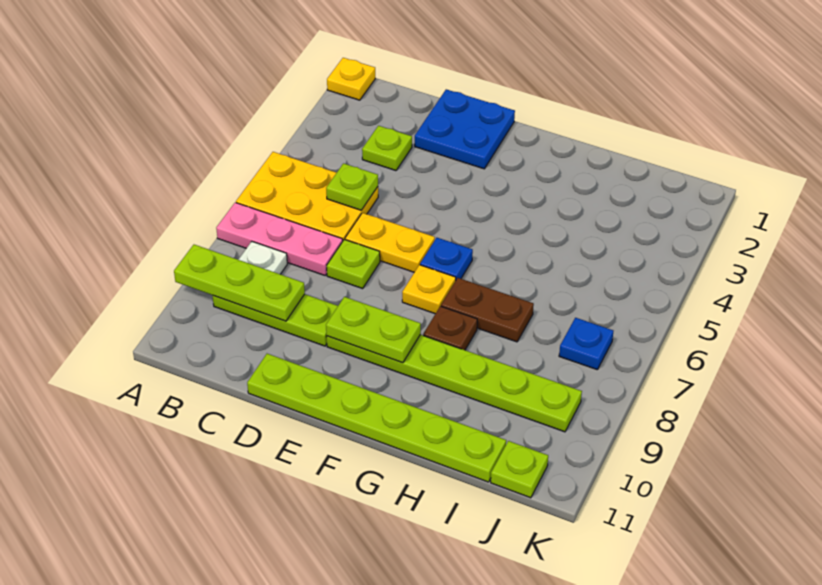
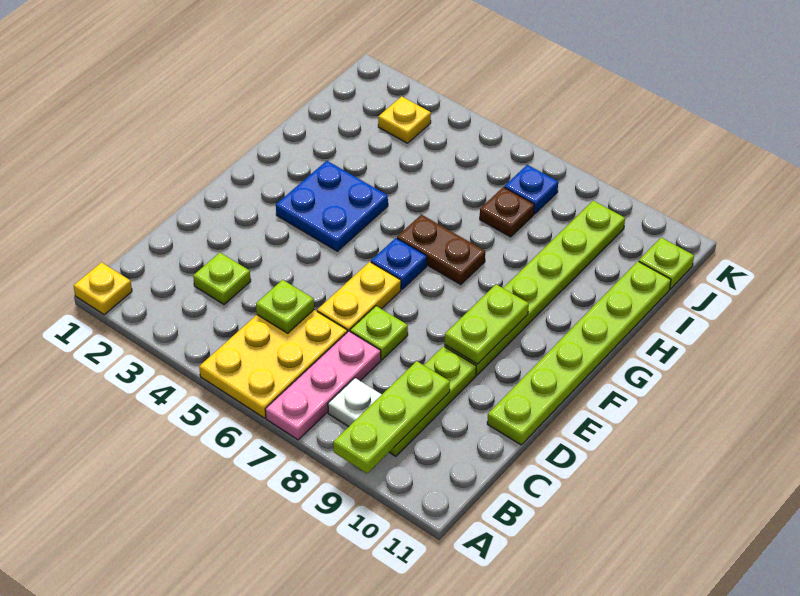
blue 2x2 plate [415,89,515,169] -> blue 2x2 plate moved to [276,161,388,251]
yellow 1x1 plate [402,265,456,314] -> yellow 1x1 plate moved to [378,96,431,143]
brown 1x2 plate [441,278,534,342] -> brown 1x2 plate turned to [397,215,485,285]
brown 1x1 plate [423,306,477,350] -> brown 1x1 plate moved to [480,187,534,237]

